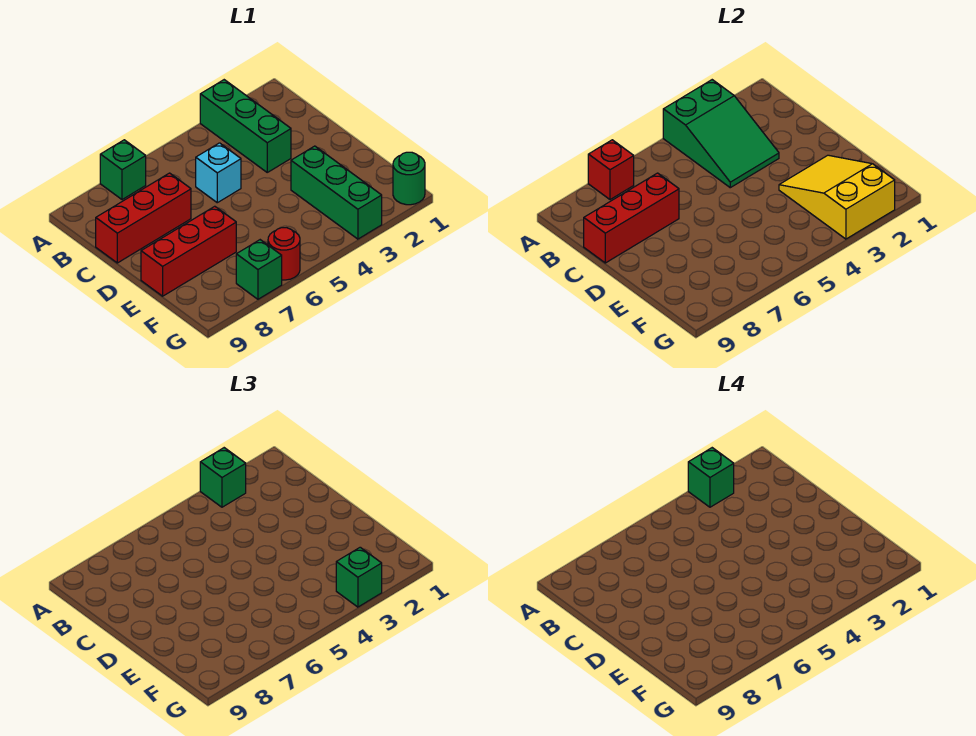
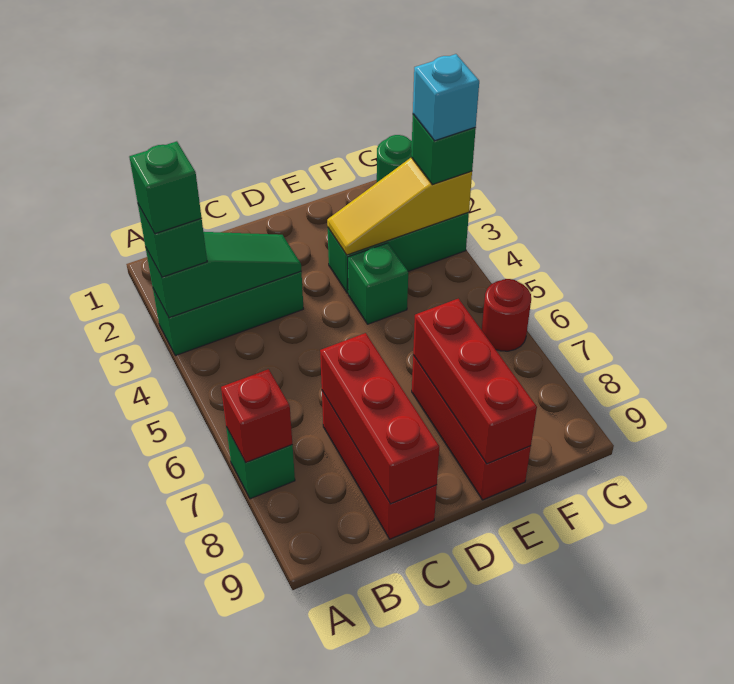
green 2x3 slope [663,80,779,188] -> green 1x3 slope [146,232,301,318]
cyan 1x1 brick [196,143,241,203] -> cyan 1x1 brick moved to [413,54,479,141]
yellow 2x3 slope [779,155,895,239] -> yellow 1x3 slope [327,158,472,255]
none -> red 1x3 brick [413,299,537,464]
green 1x1 brick [236,240,282,299] -> green 1x1 brick moved to [348,243,408,324]

